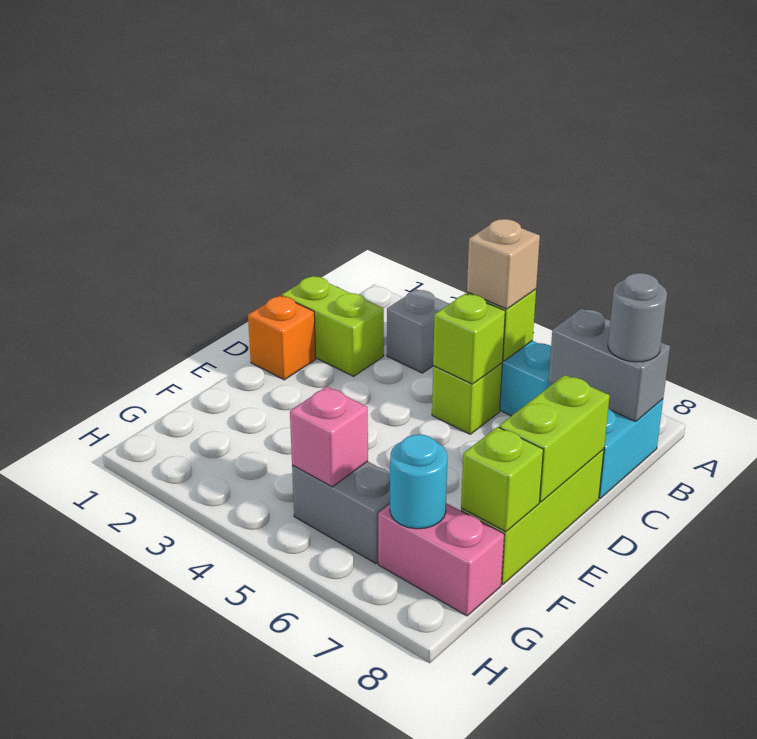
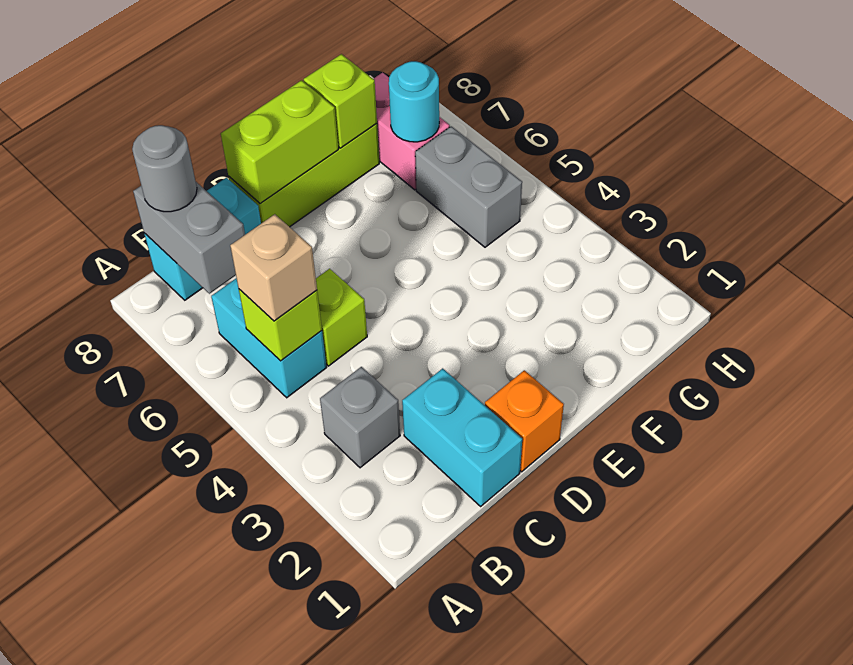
lime 1x2 brick [282,276,384,376] -> cyan 1x2 brick [402,368,522,506]
lime 1x1 brick [433,294,505,384] -> none
pink 1x1 brick [290,386,368,487] -> none

